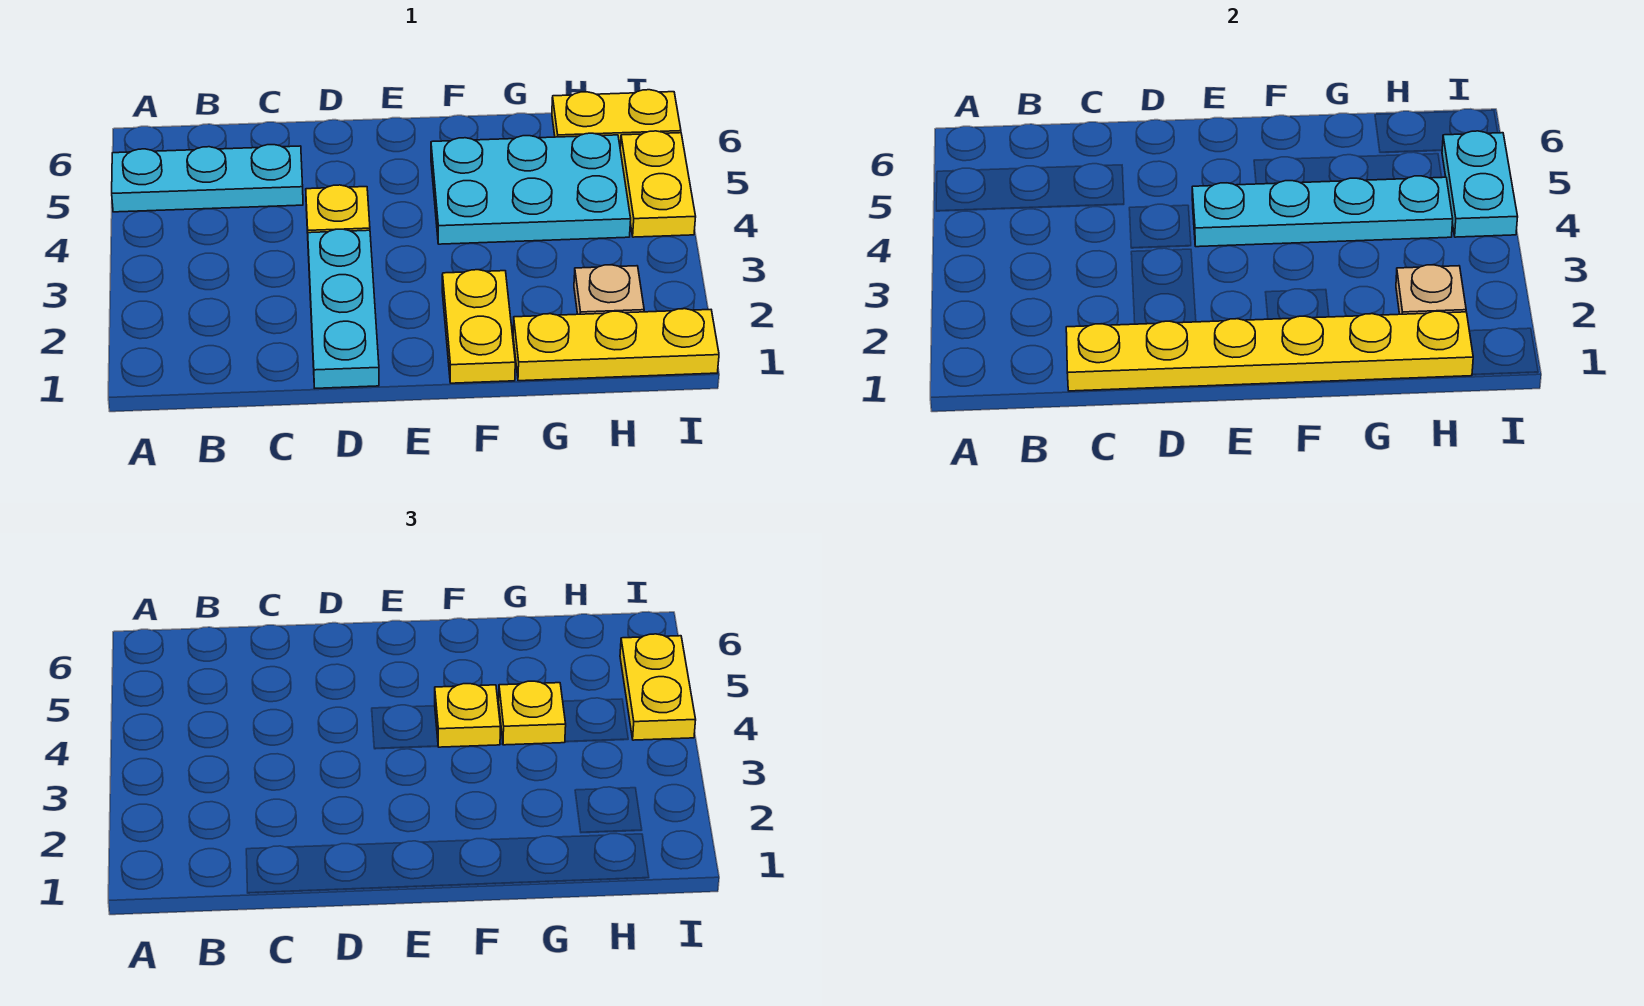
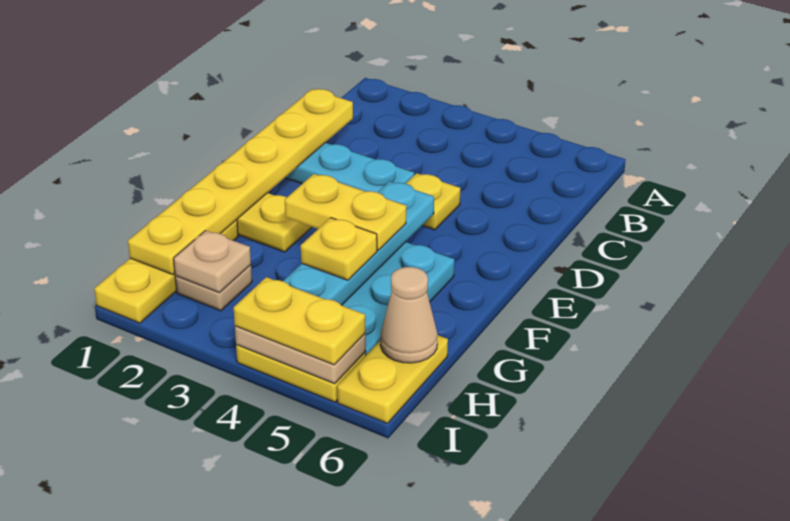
cyan 1x3 plate [112,145,303,212] -> none
yellow 1x1 plate [435,684,500,747] -> yellow 1x2 plate [285,174,406,250]
none -> tan 1x1 cone [380,267,438,363]
cyan 1x2 plate [1442,131,1518,237] -> tan 1x2 plate [235,326,366,384]

